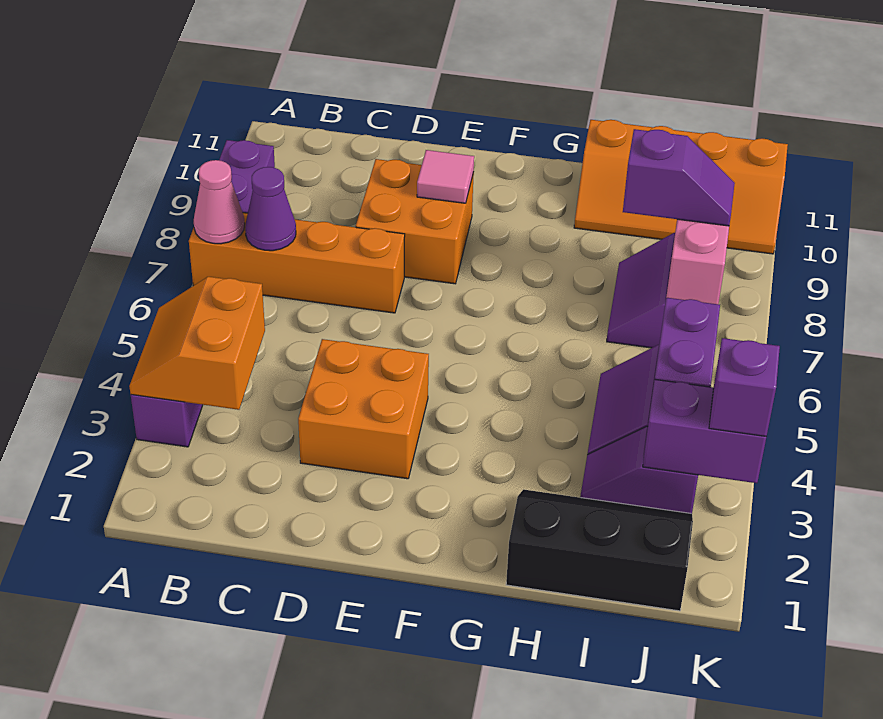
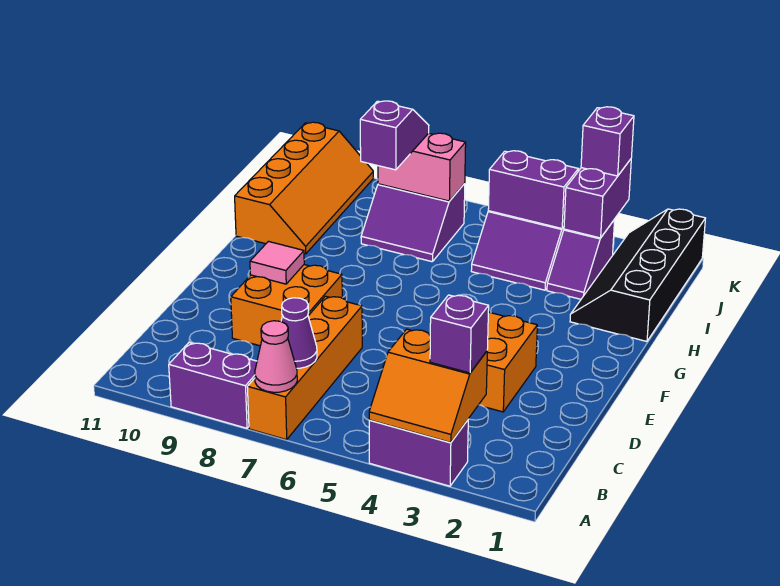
none -> purple 1x1 brick [430,295,489,373]
black 2x3 slope [506,489,693,611] -> black 2x4 slope [570,209,706,341]

